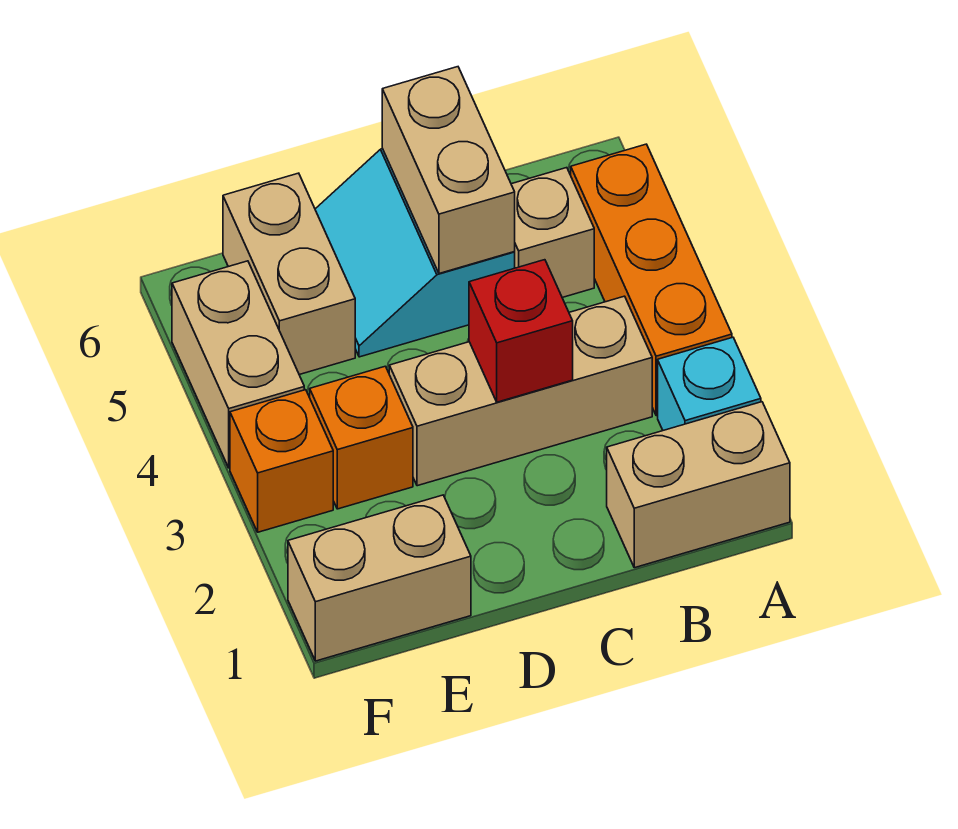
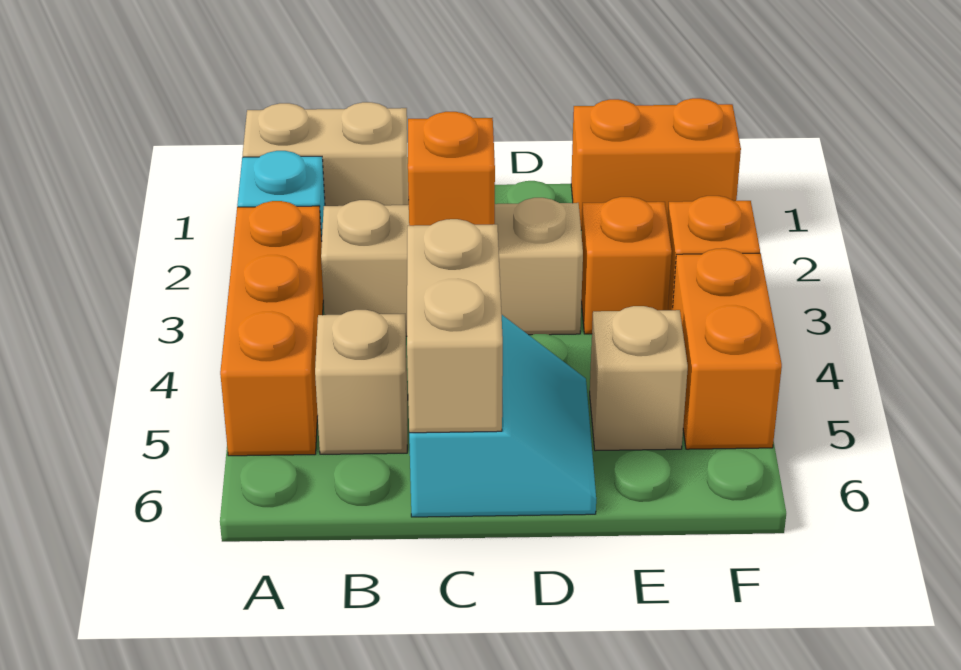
red 1x1 brick [469,260,573,402] -> orange 1x1 brick [408,112,495,226]
tan 1x2 brick [288,495,471,661] -> orange 1x2 brick [571,98,741,230]
tan 1x2 brick [223,173,355,375] -> tan 1x1 brick [590,306,688,451]
tan 1x2 brick [172,261,304,468] -> orange 1x2 brick [673,248,782,449]

